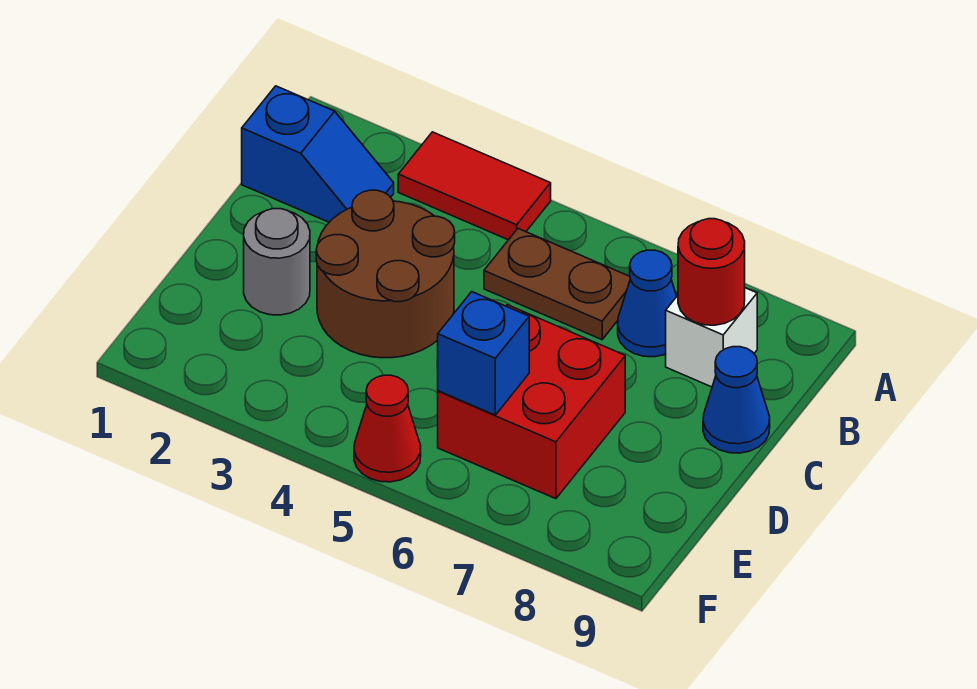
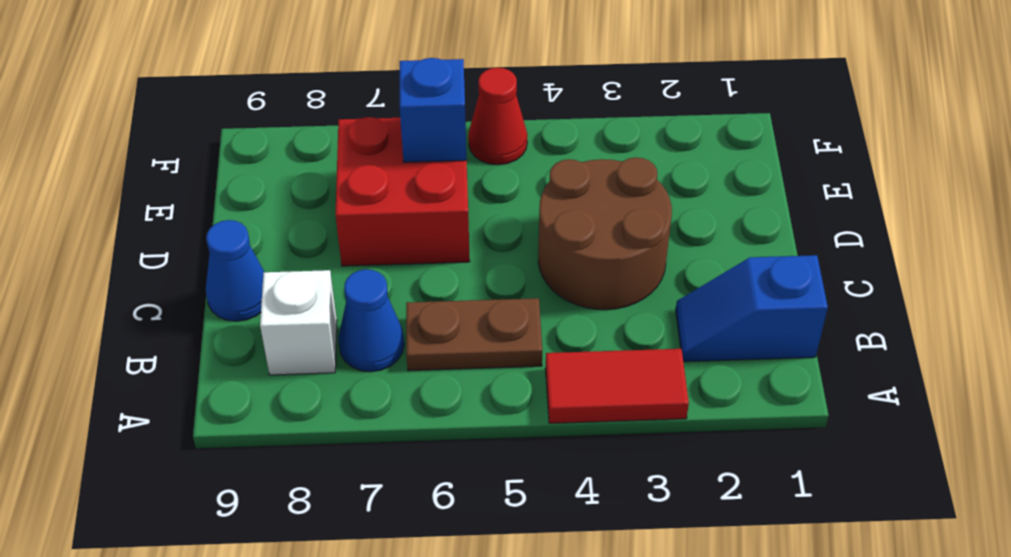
red 1x1 round brick [678,219,745,325] -> none
grey 1x1 round brick [244,209,310,315] -> none

